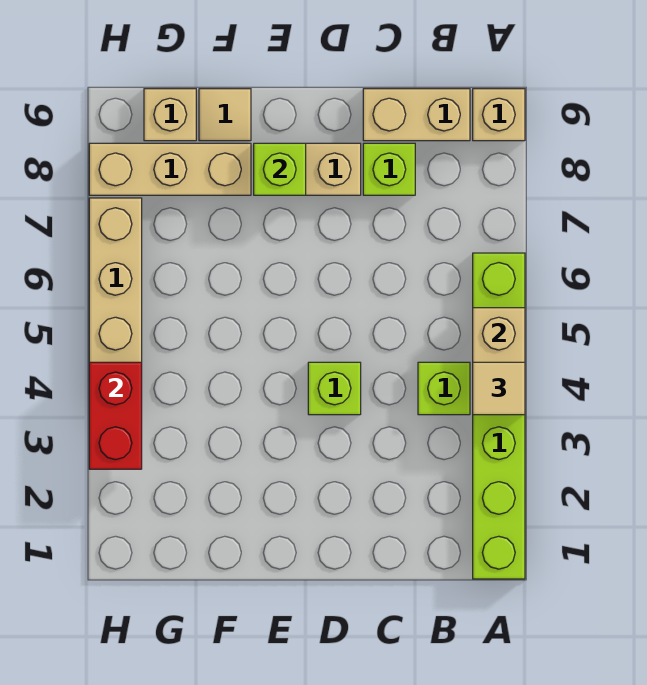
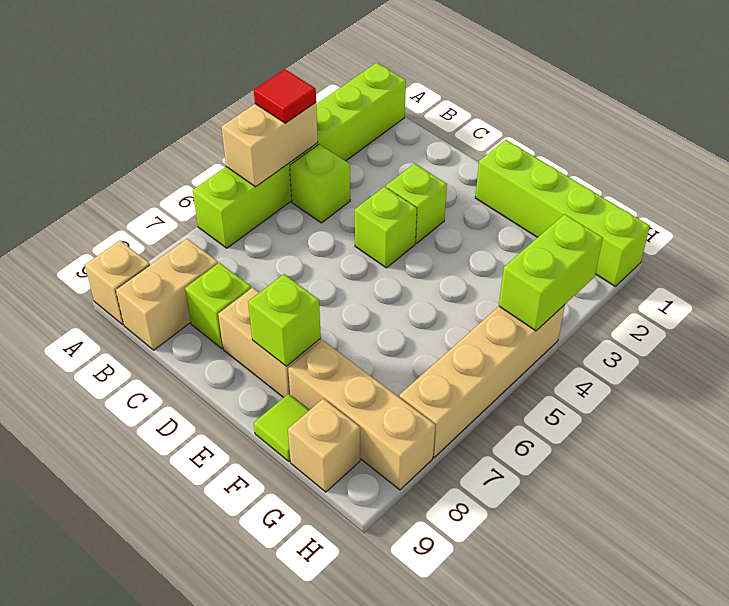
tan 1x1 tile [473,362,525,415] -> red 1x1 tile [254,69,316,123]
tan 1x2 brick [363,89,470,141] -> tan 1x2 brick turned to [116,239,218,350]
none -> lime 1x1 brick [386,163,447,243]
none -> lime 1x4 brick [475,140,650,286]
tan 1x1 tile [199,89,251,141] -> lime 1x1 tile [254,394,309,462]
red 1x2 brick [89,362,142,469] -> lime 1x2 brick [499,214,603,331]

